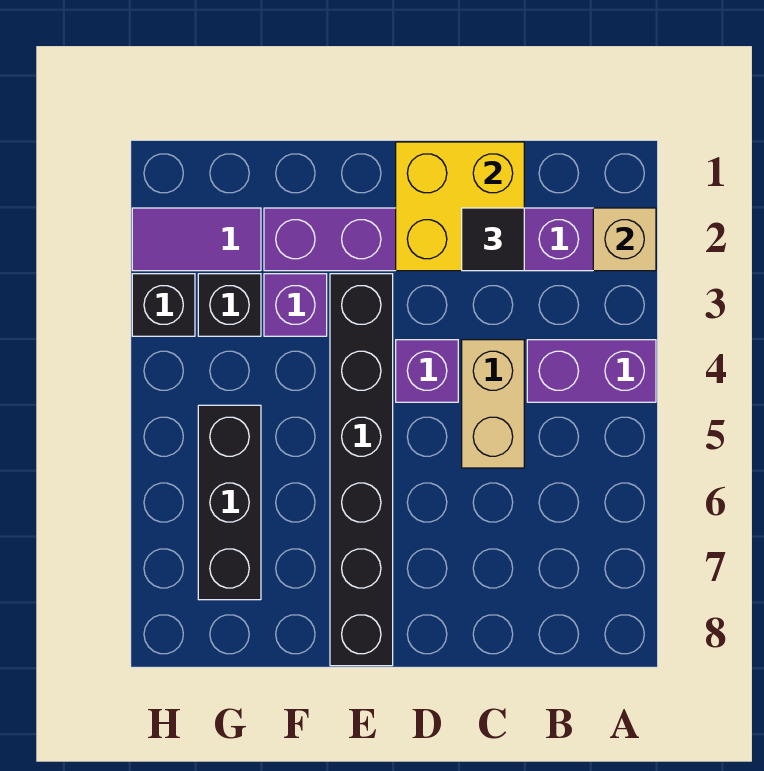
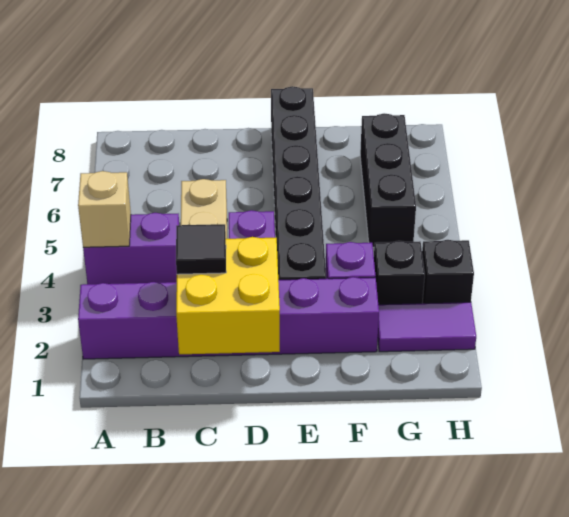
tan 1x1 brick [593,208,656,271] -> tan 1x1 brick moved to [78,171,131,247]

